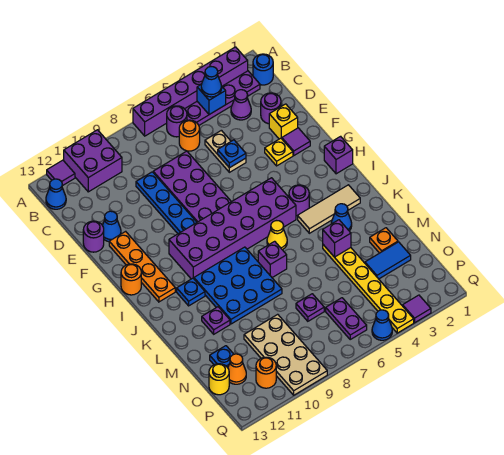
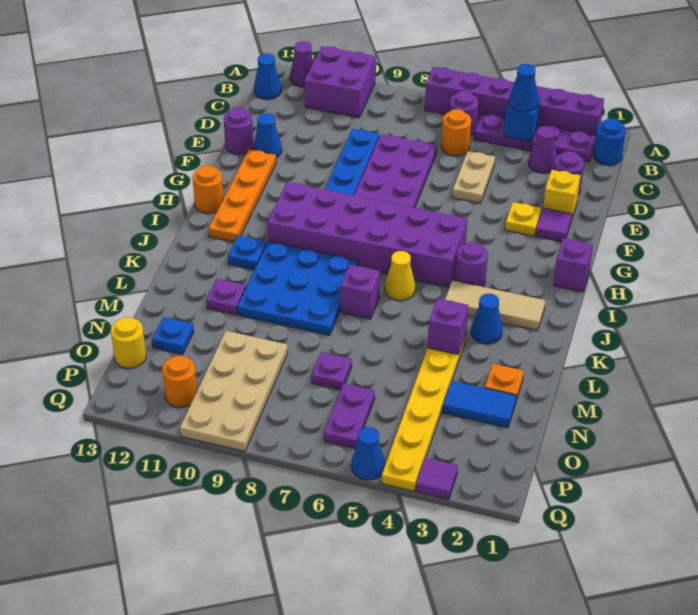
purple 1x1 tile [47,160,75,186] -> purple 1x1 cone [290,42,314,87]
blue 1x1 plate [218,140,246,168] -> none
orange 1x1 cone [228,354,246,384] -> none

